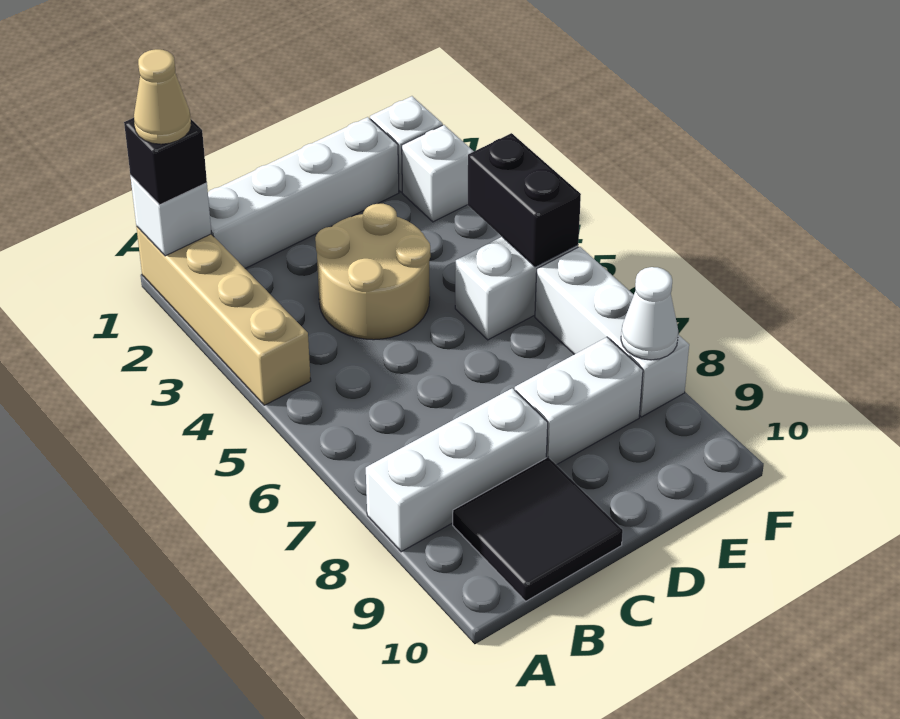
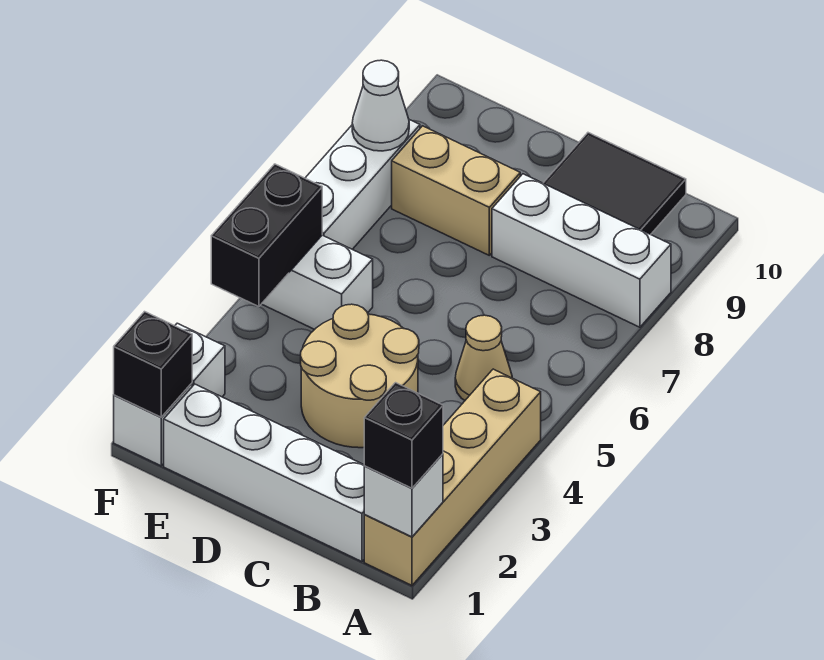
tan 1x1 cone [134,49,191,144] -> tan 1x1 cone moved to [455,315,512,400]
white 1x2 brick [515,337,643,465] -> tan 1x2 brick [392,126,520,255]
none -> black 1x1 brick [114,312,192,417]

